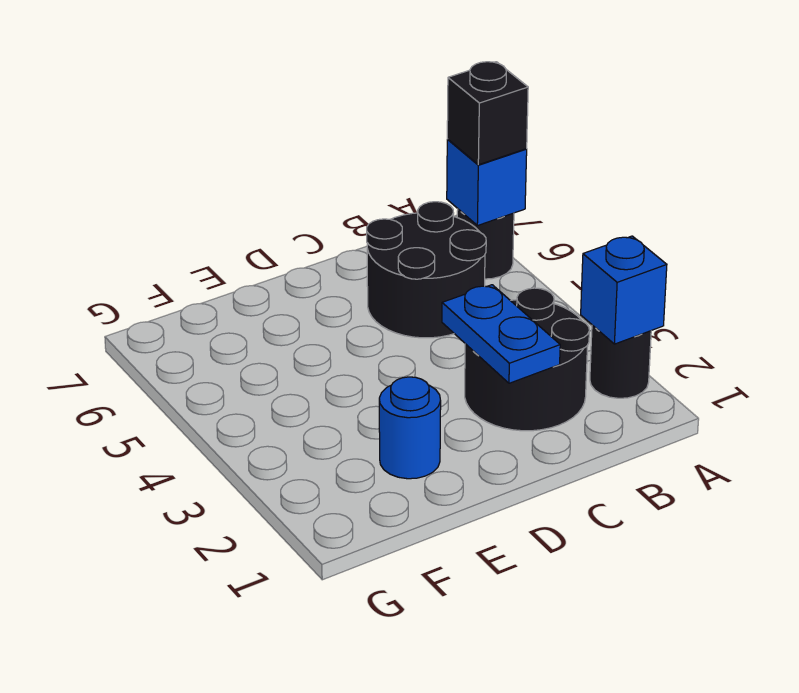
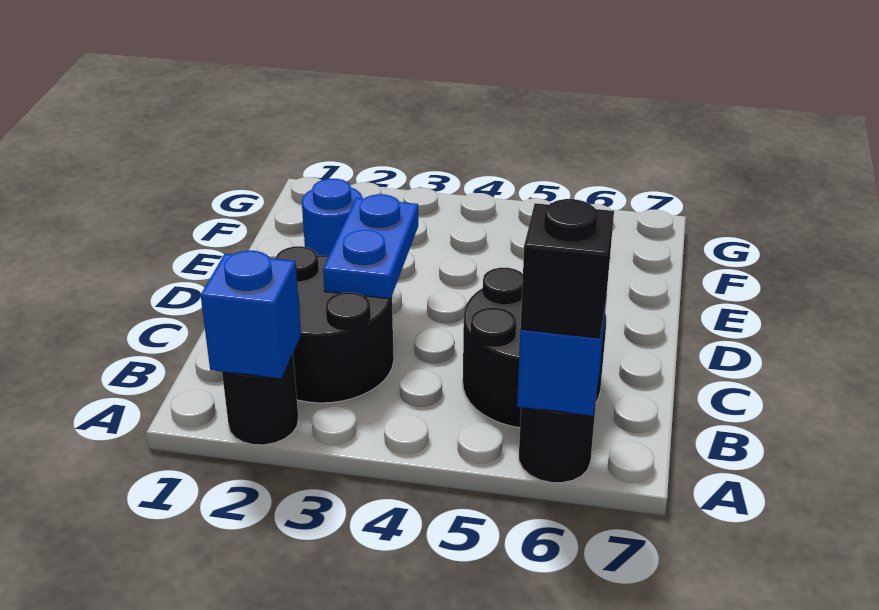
blue 1x2 plate [442,285,560,383] -> blue 1x2 plate turned to [323,194,418,299]

